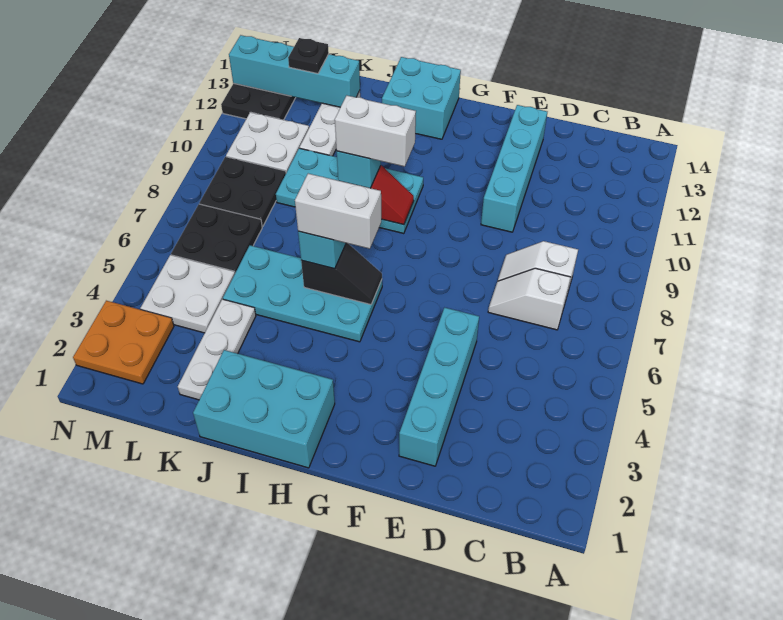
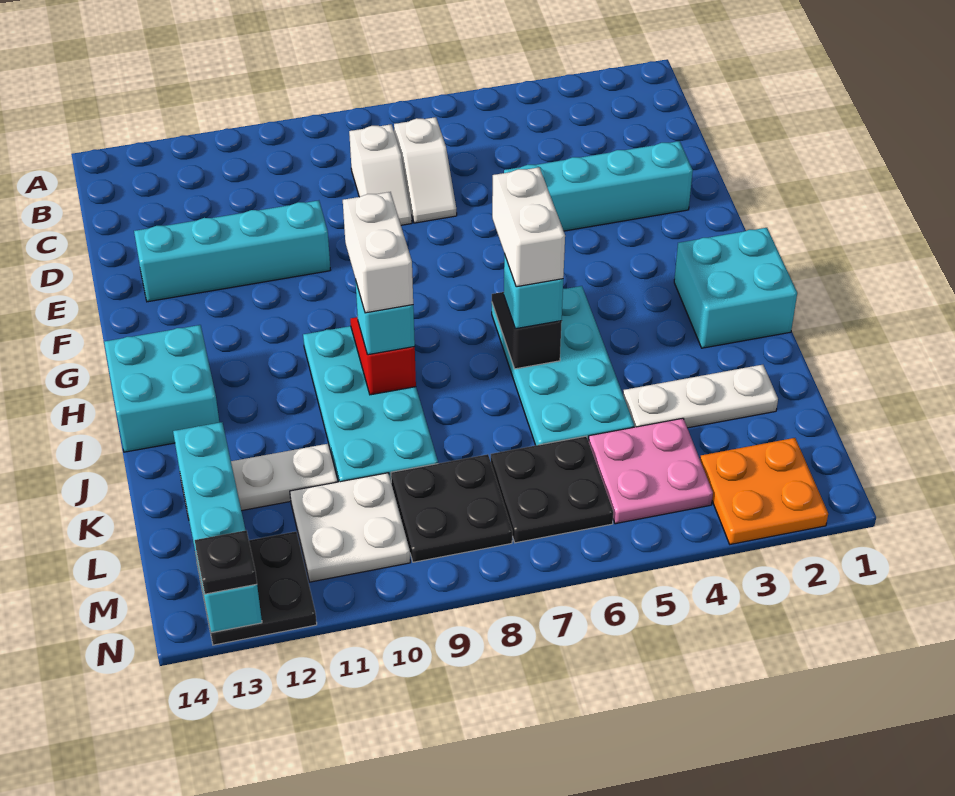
cyan 2x3 brick [193,350,335,468] -> cyan 2x2 brick [674,228,797,348]
white 2x2 plate [140,255,235,333] -> pink 2x2 plate [588,418,713,524]
black 1x1 plate [288,38,329,74] -> black 1x1 plate moved to [195,530,257,594]

